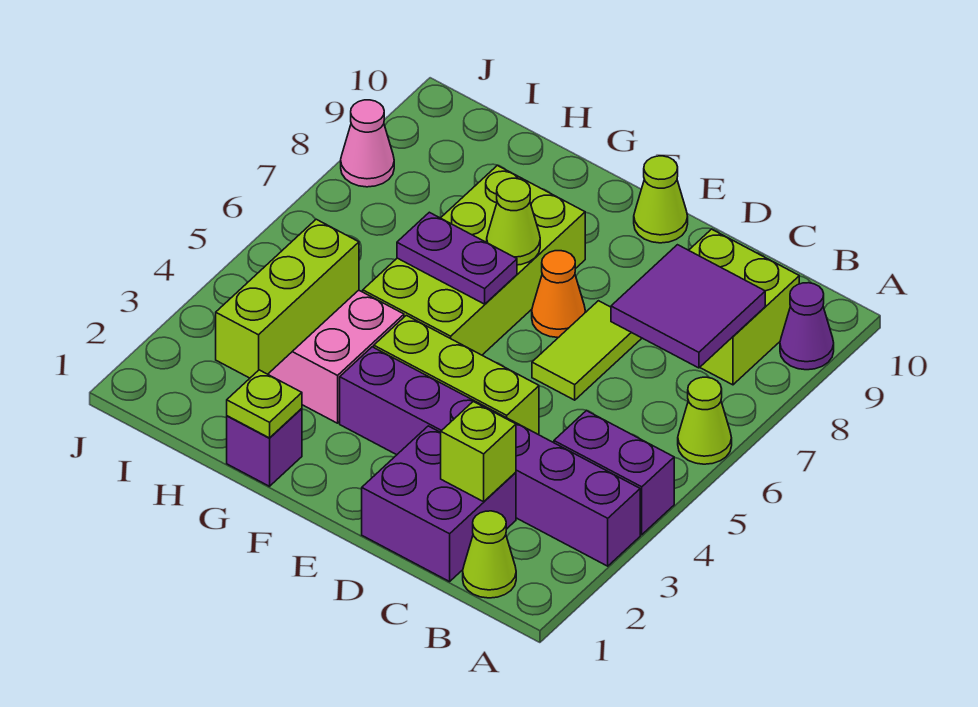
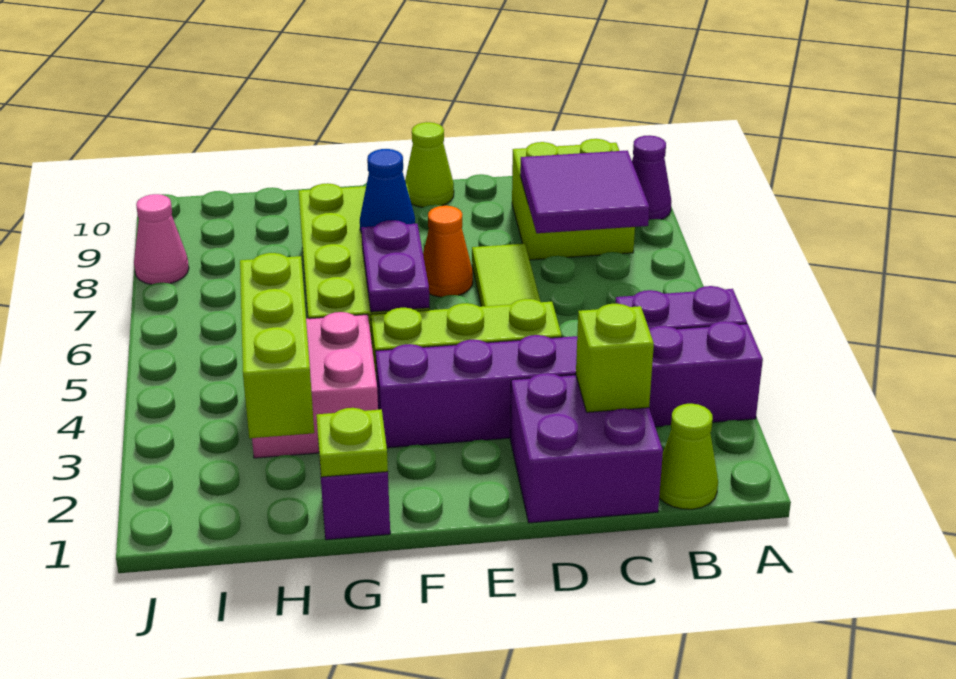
lime 1x1 cone [678,377,732,464] -> none
purple 1x2 plate [397,212,517,304] -> purple 1x2 plate turned to [361,220,429,312]
lime 1x1 cone [487,178,540,265] -> blue 1x1 cone [360,149,415,233]

